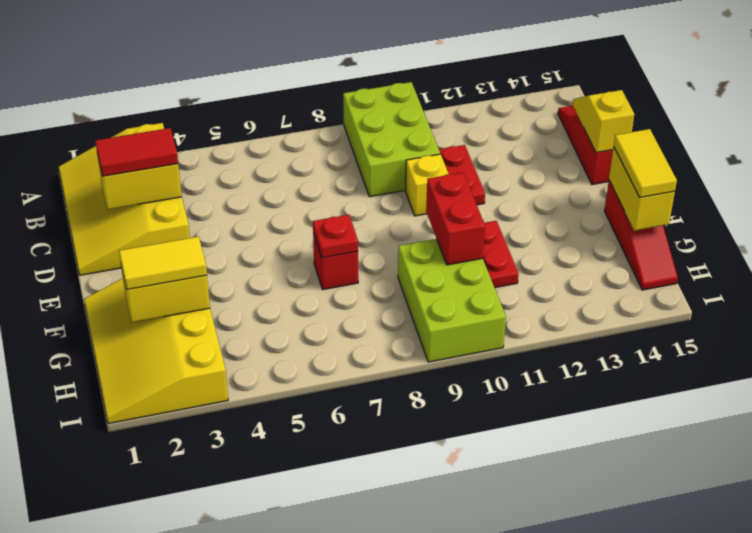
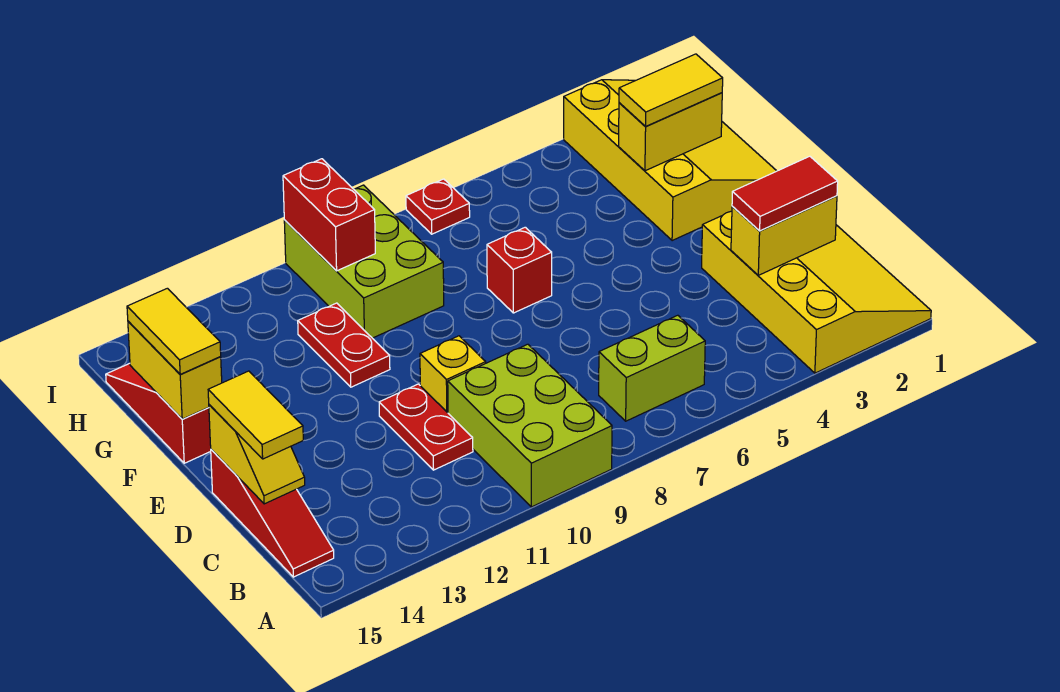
none -> lime 1x2 brick [599,315,705,421]
none -> yellow 1x2 tile [208,371,303,459]
red 1x1 plate [313,215,358,258] -> red 1x1 plate moved to [406,179,470,234]
red 1x2 brick [426,173,485,265] -> red 1x2 brick moved to [283,159,375,271]

